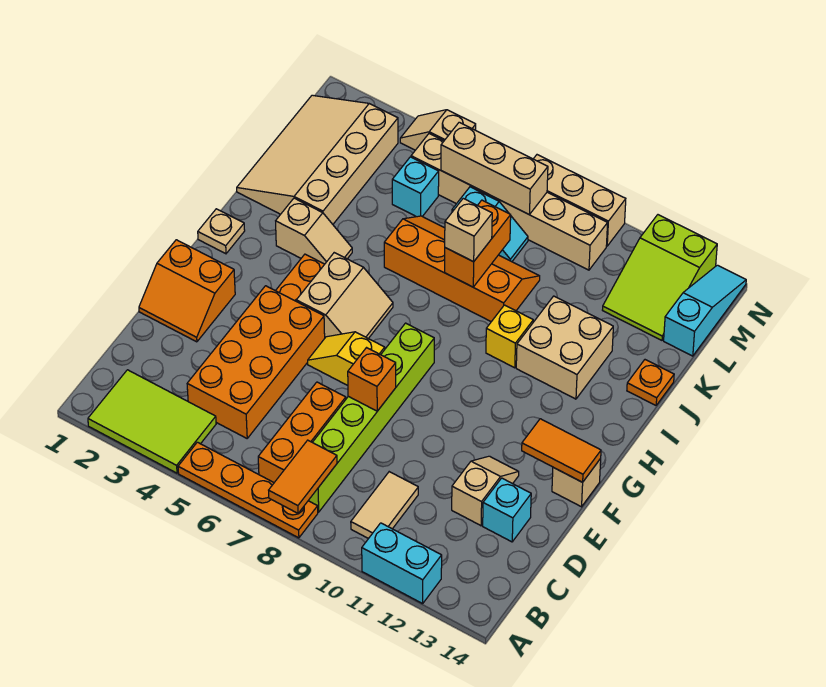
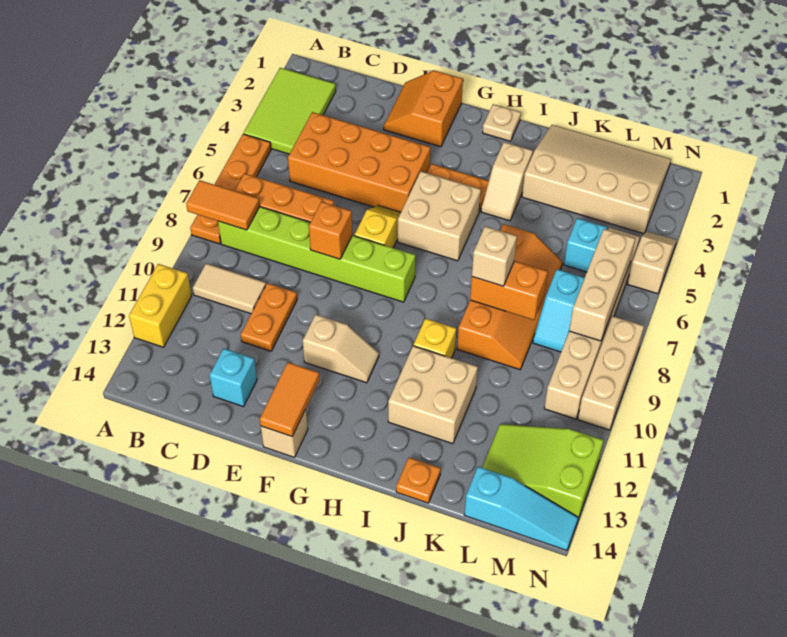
cyan 1x2 brick [362,523,442,604] -> yellow 1x2 brick [129,264,192,347]
none -> orange 1x2 plate [241,283,297,351]
tan 1x2 slope [452,456,519,526] -> tan 1x2 slope moved to [303,314,379,383]
tan 2x2 slope [296,253,393,339] -> tan 2x2 brick [398,171,481,261]

